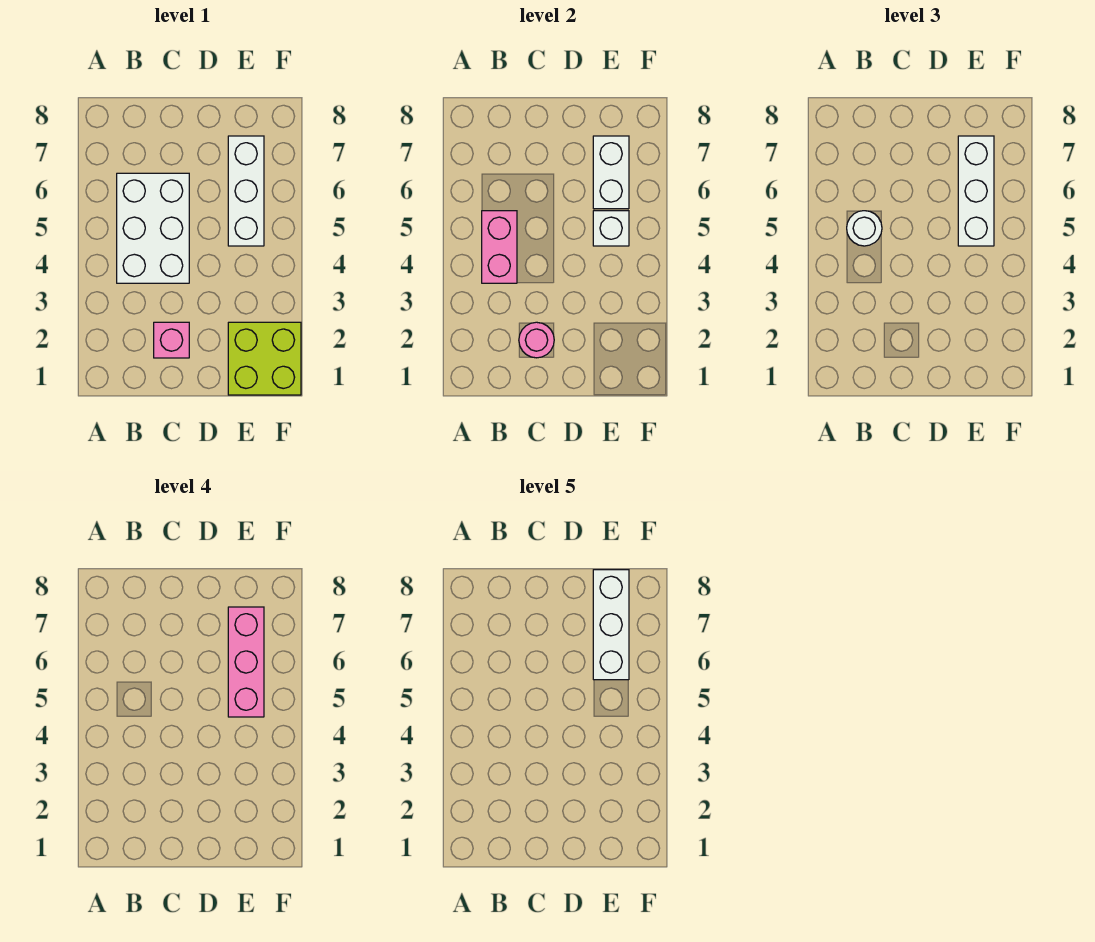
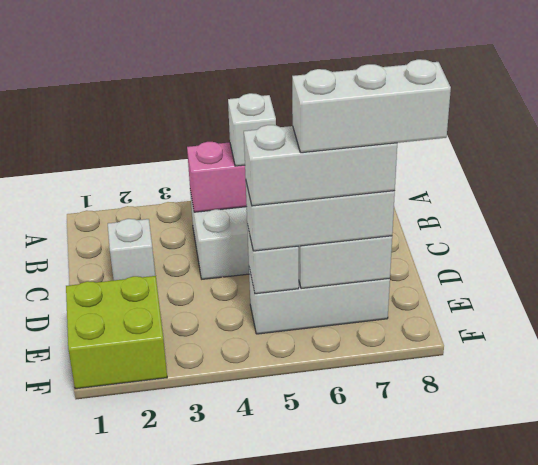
white 1x1 round brick [847,211,882,246] -> white 1x1 brick [228,93,276,166]
pink 1x1 brick [154,322,189,358] -> white 1x1 brick [108,219,155,280]
pink 1x1 round brick [519,322,554,358] -> none
pink 1x3 brick [228,607,264,717] -> white 1x3 brick [244,125,397,206]

